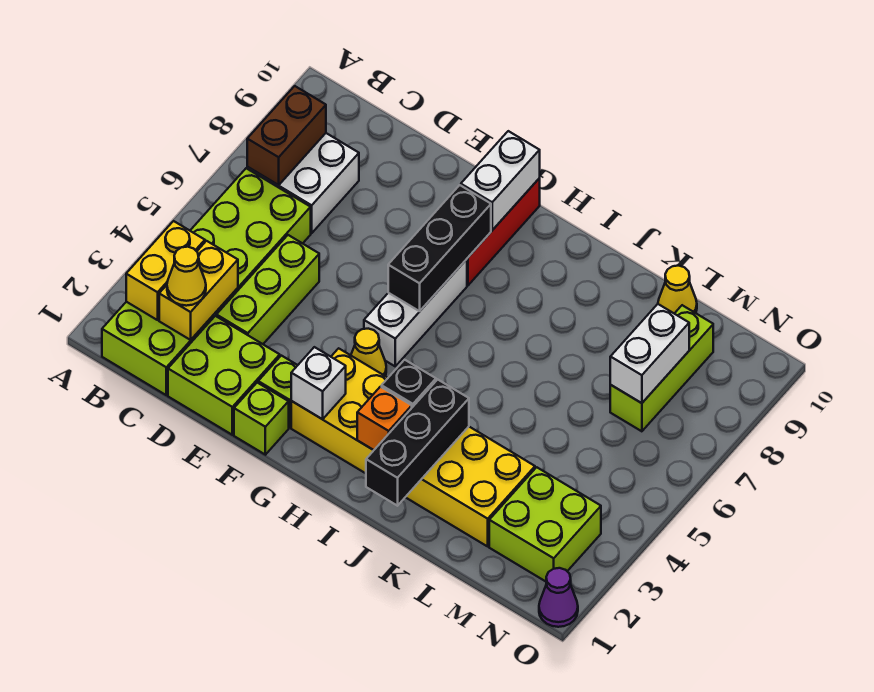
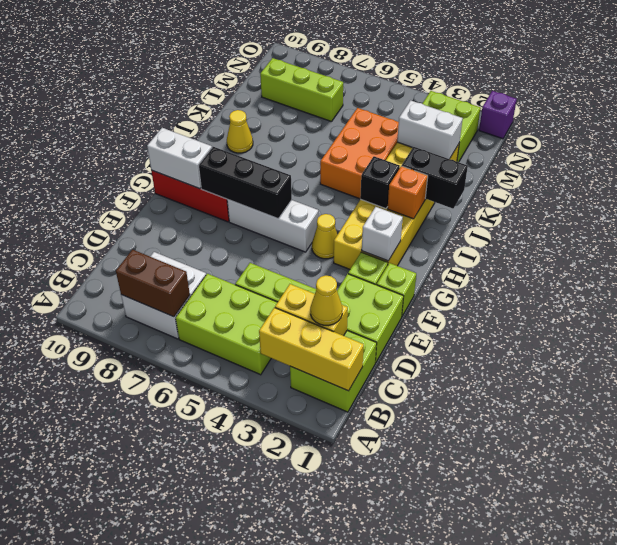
yellow 1x2 brick [126,221,205,320] -> yellow 1x3 brick [259,308,364,391]
black 1x3 brick [366,379,469,506] -> black 1x2 brick [402,147,468,209]
none -> orange 2x3 brick [320,108,399,199]
yellow 1x1 cone [658,266,697,313] -> yellow 1x1 cone moved to [227,110,253,153]
white 1x2 brick [610,304,689,403] -> white 1x2 brick moved to [397,100,463,159]
purple 1x1 cone [539,568,578,627] -> purple 1x1 brick [479,91,517,139]

